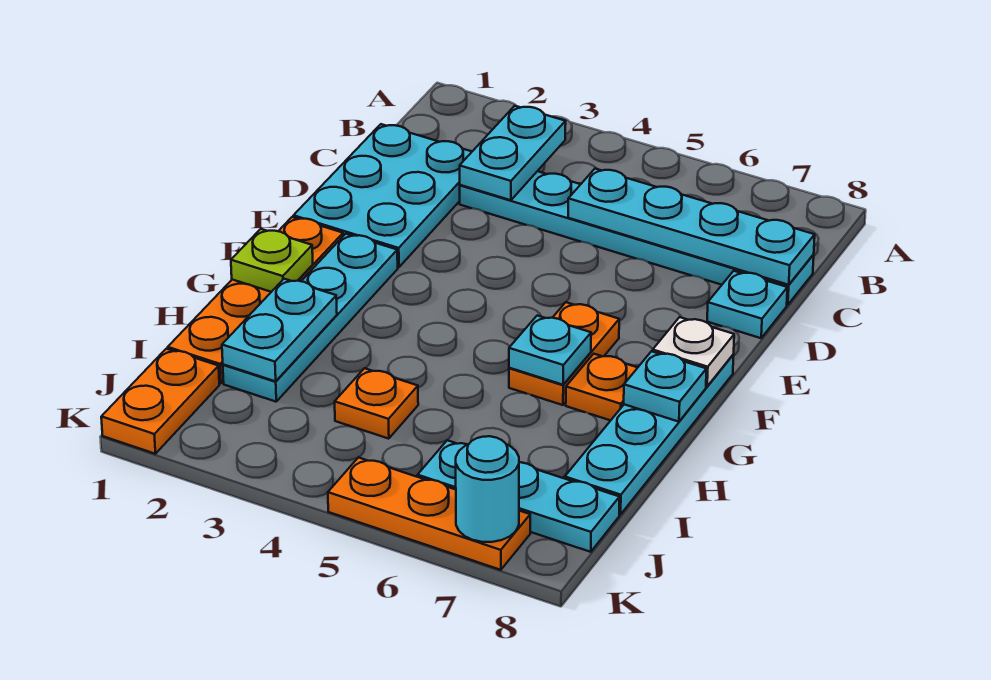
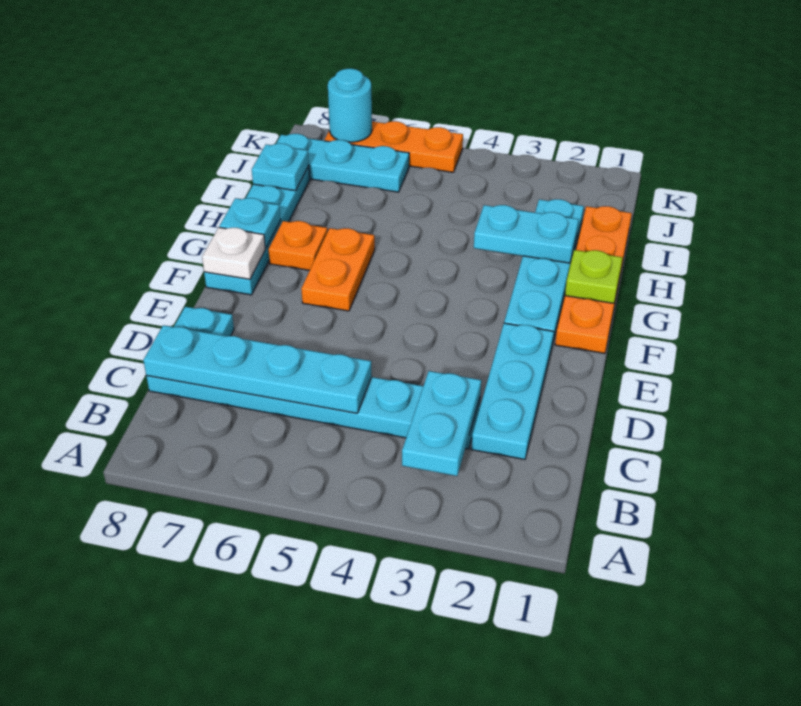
cyan 2x3 plate [293,124,472,267] -> cyan 1x3 plate [471,323,554,459]
cyan 1x1 plate [509,316,591,385] -> cyan 1x1 plate moved to [252,143,309,191]
cyan 1x2 plate [222,279,337,381] -> cyan 1x2 plate turned to [474,205,579,263]
orange 1x1 plate [335,368,418,439] -> none
orange 1x2 plate [101,349,219,454] -> none

